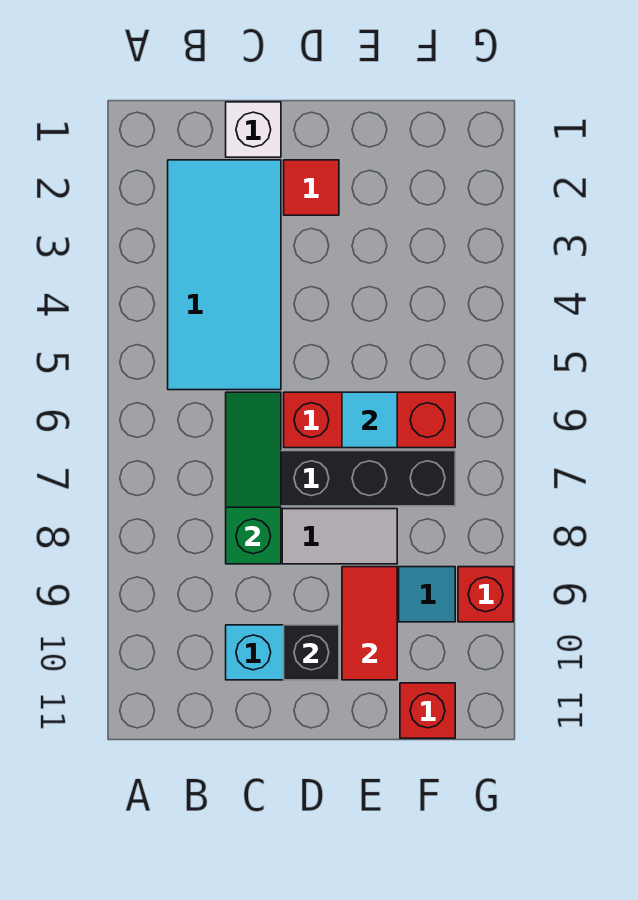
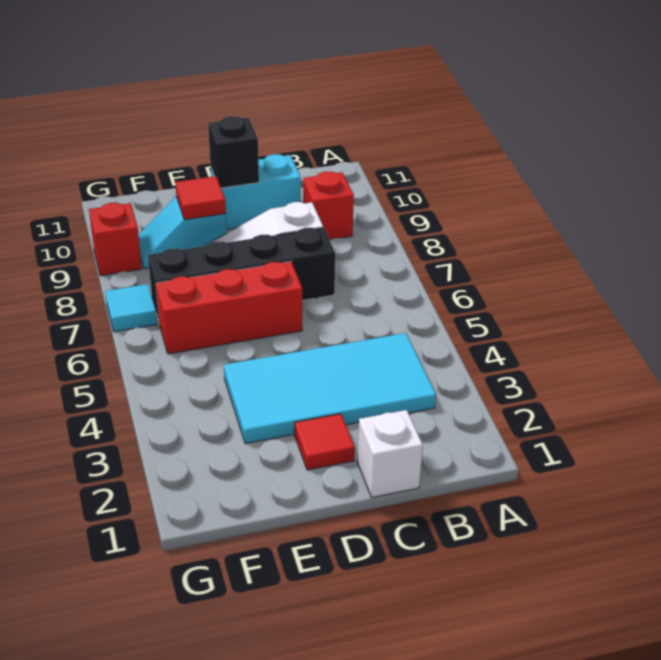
cyan 2x4 tile [168,160,281,390] -> cyan 2x4 tile turned to [224,333,436,444]
green 1x3 slope [226,392,281,564] -> none
cyan 1x1 tile [342,392,397,448] -> cyan 1x1 tile moved to [105,284,157,332]
red 1x2 tile [342,567,397,680] -> red 1x1 tile [175,176,226,220]
red 1x1 brick [400,683,455,738] -> red 1x1 brick moved to [303,172,354,240]

